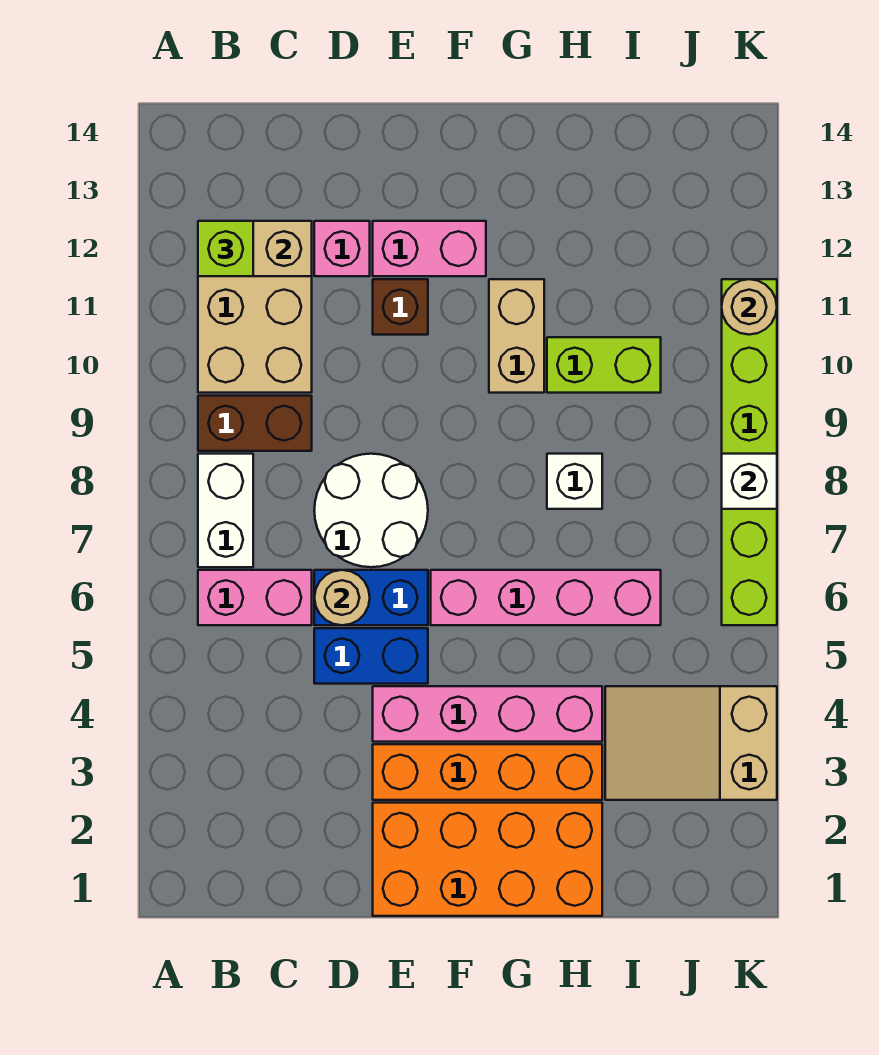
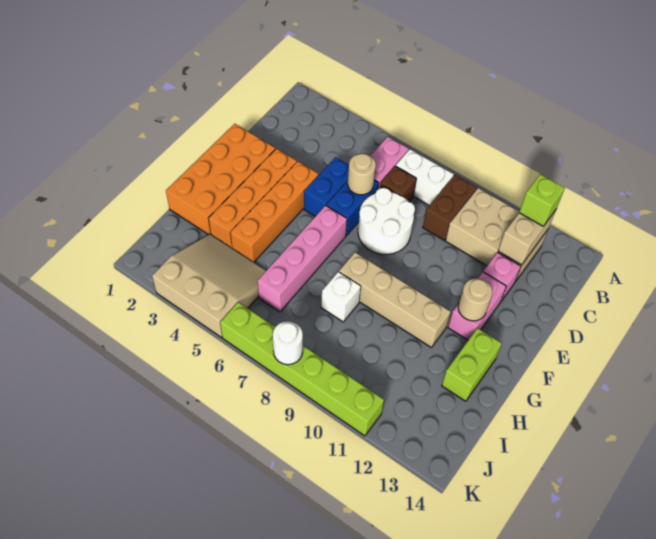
pink 1x4 brick [373,686,602,742] -> orange 1x4 brick [230,162,319,262]
brown 1x1 brick [373,279,428,335] -> brown 1x1 brick moved to [380,166,416,202]
tan 1x2 brick [489,279,544,393] -> tan 1x4 brick [339,252,451,347]
lime 1x2 brick [547,337,661,393] -> lime 1x2 brick moved to [442,328,502,401]
tan 2x3 slope [605,686,777,800] -> tan 3x3 slope [152,234,266,337]
white 1x1 brick [722,454,777,509] -> white 1x1 round brick [273,321,303,365]
tan 1x1 round brick [722,279,777,335] -> tan 1x1 round brick moved to [458,278,492,321]

